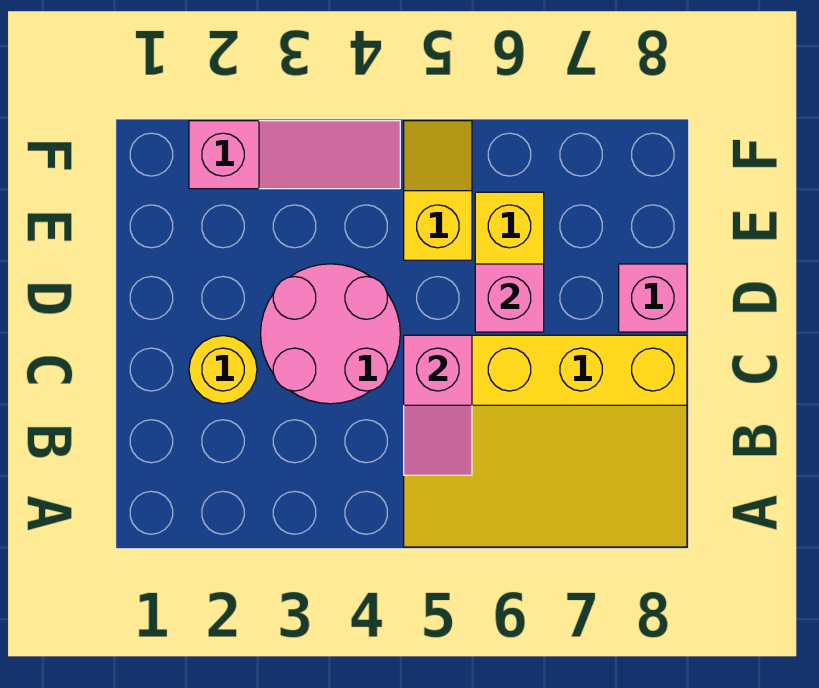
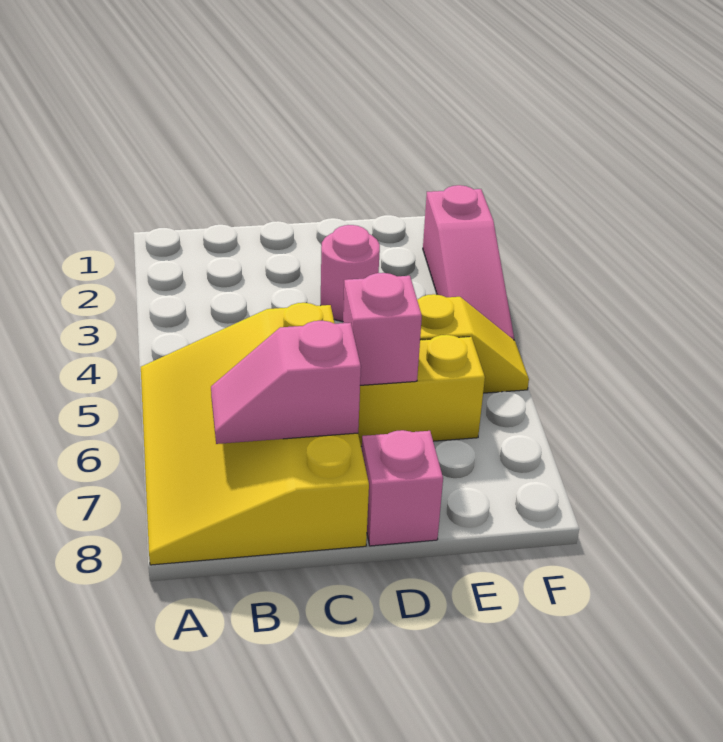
pink 1x2 slope [404,335,472,475] -> pink 1x2 slope moved to [211,321,361,444]
yellow 1x1 round brick [189,336,257,404] -> none
pink 2x2 round brick [261,264,400,404] -> pink 1x1 round brick [321,225,380,322]

